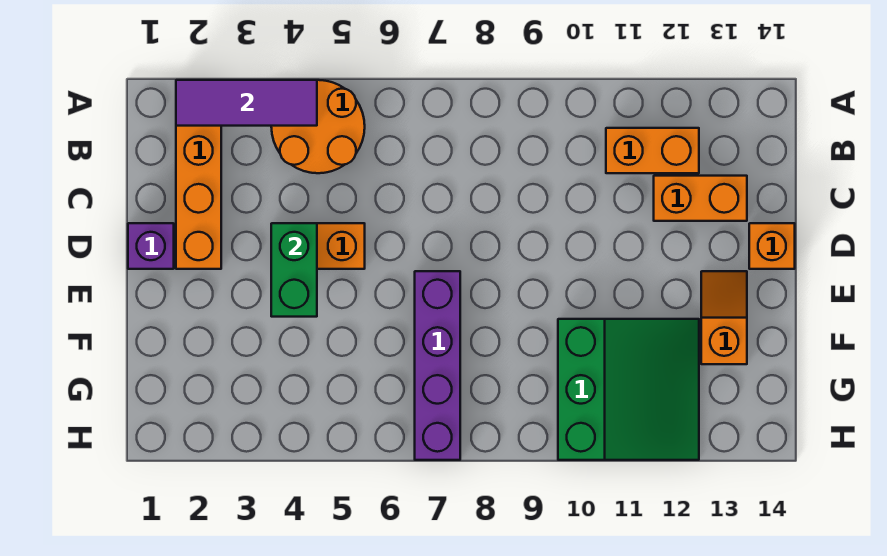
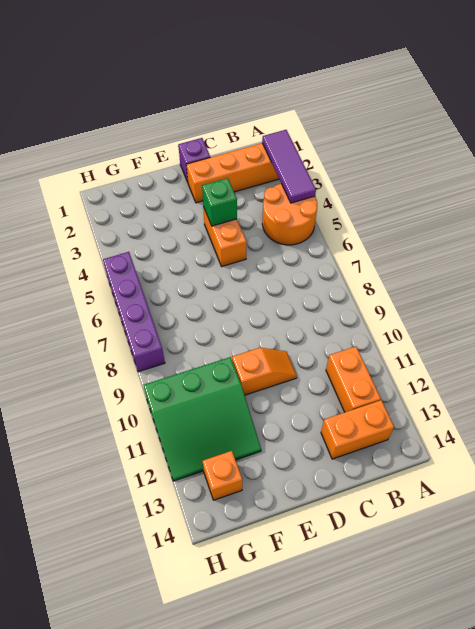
orange 1x2 brick [654,176,747,221] -> orange 1x2 brick turned to [321,400,394,459]
green 1x2 brick [271,223,317,317] -> green 1x1 brick [202,178,237,226]
orange 1x1 brick [749,223,795,269] -> orange 1x1 brick moved to [203,451,242,500]
purple 1x4 brick [415,271,460,460] -> purple 1x4 brick turned to [103,252,165,372]
orange 1x2 slope [701,271,747,364] -> orange 1x2 slope moved to [232,348,297,395]

